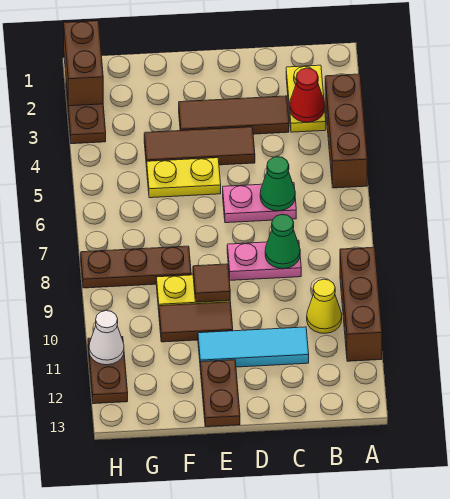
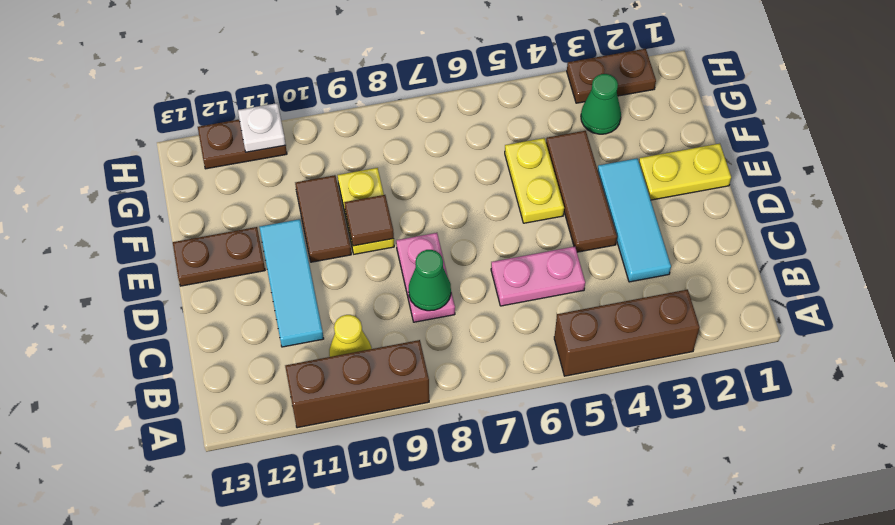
yellow 1x2 plate [286,65,326,132] -> yellow 1x2 plate moved to [639,143,731,200]
red 1x1 cone [290,68,325,122] -> none
brown 1x3 tile [179,96,289,134] -> cyan 1x3 tile [598,158,671,282]
pink 1x2 plate [223,183,296,223] -> pink 1x2 plate turned to [491,246,585,306]
green 1x1 cone [260,157,295,211] -> green 1x1 cone moved to [581,74,621,134]
brown 1x3 plate [81,246,191,288] -> none
brown 1x2 brick [64,21,103,106] -> none
white 1x1 cone [89,311,124,365] -> white 1x1 plate [238,103,286,152]

